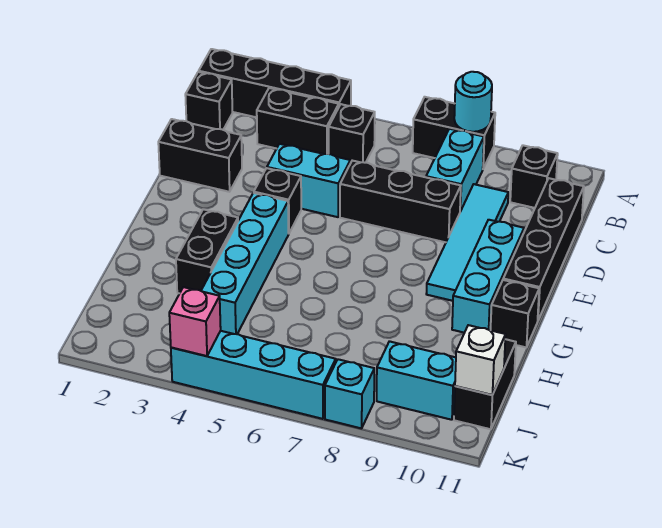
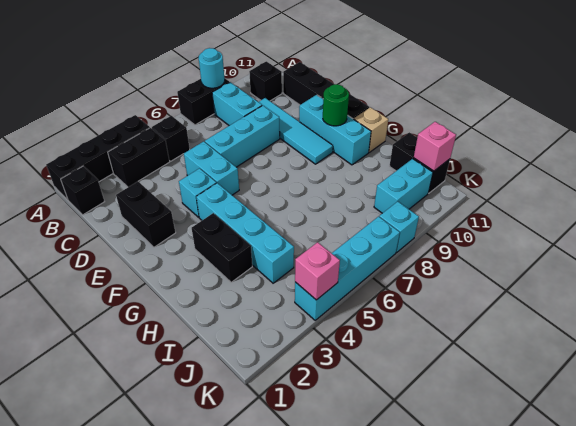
black 1x2 brick [158,119,242,192] -> black 1x2 brick turned to [116,182,176,247]
cyan 1x2 brick [267,144,350,217] -> cyan 1x2 brick turned to [184,141,239,195]
black 1x3 brick [340,161,461,242] -> cyan 1x3 brick [205,106,280,167]
black 1x1 brick [254,168,301,233] -> cyan 1x1 brick [179,168,216,217]
none -> green 1x1 round brick [323,84,349,126]
black 1x1 brick [491,280,539,347] -> tan 1x1 brick [354,107,388,152]
white 1x1 brick [455,325,506,395] -> pink 1x1 brick [414,122,456,171]

